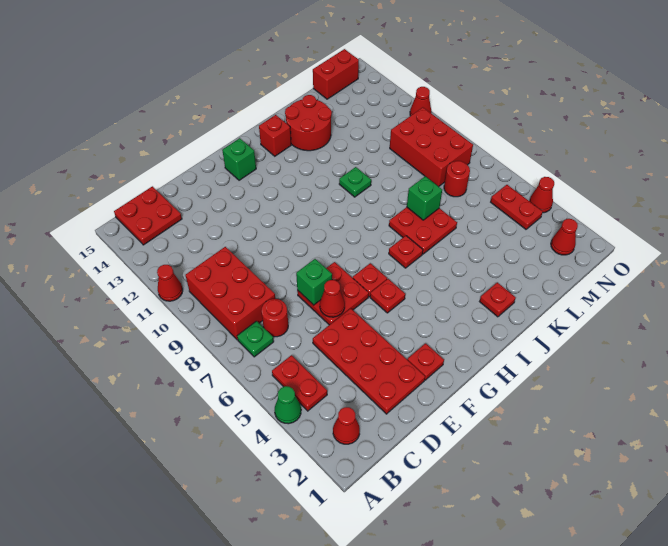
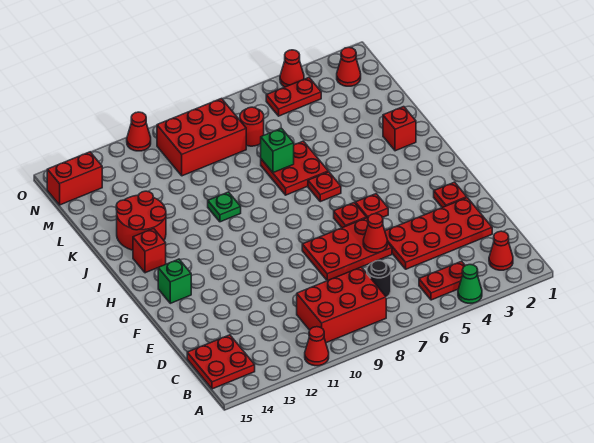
green 1x1 plate [237,321,274,357] -> none
red 1x1 round brick [261,299,288,337] -> black 1x1 round brick [367,261,391,298]
red 2x2 plate [297,262,369,325] -> red 2x3 plate [302,218,392,281]
green 1x1 brick [296,259,332,305] -> none
red 1x1 plate [480,282,516,317] -> red 1x1 brick [383,107,416,151]
red 1x2 brick [313,49,359,99] -> red 1x2 brick turned to [47,152,102,205]

